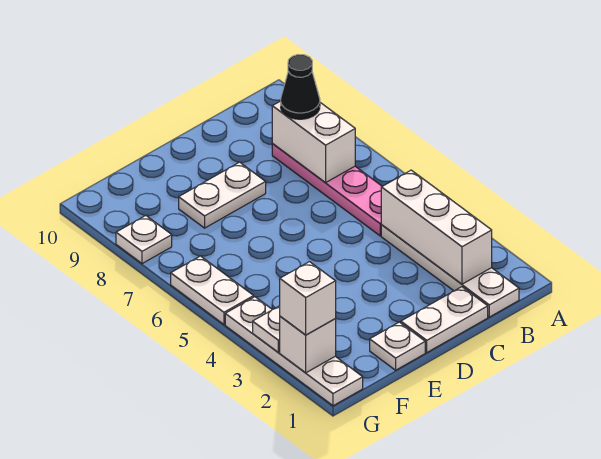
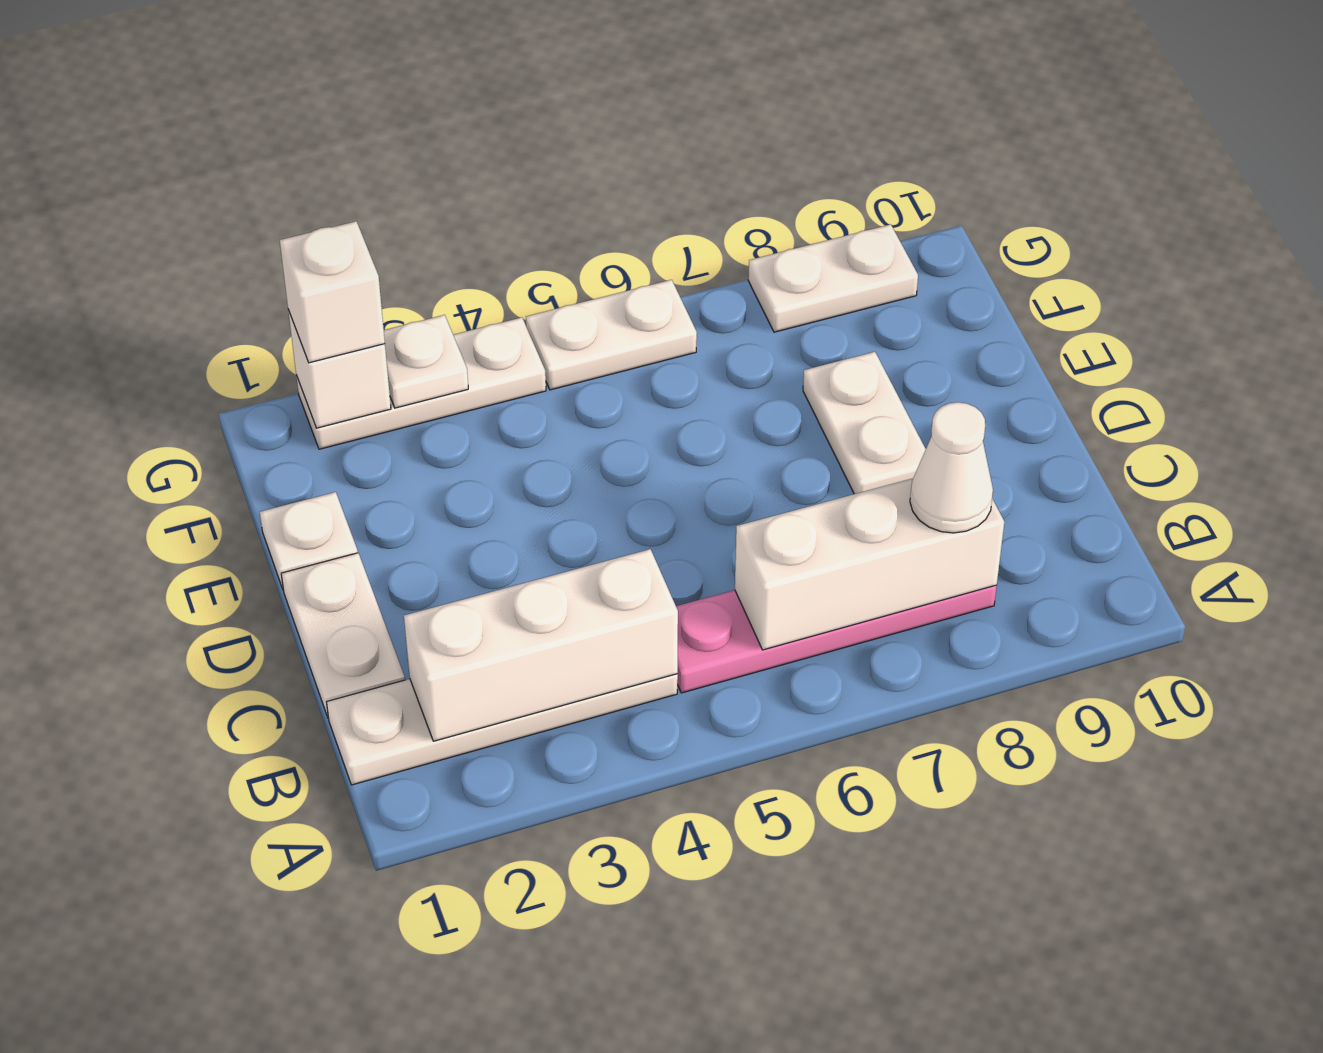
white 1x2 brick [272,101,355,183] -> white 1x3 brick [735,478,1004,650]
black 1x1 cone [281,55,320,119] -> white 1x1 cone [910,402,993,533]
white 1x4 plate [225,297,363,406] -> white 1x3 plate [296,317,546,449]
white 1x1 plate [116,215,172,264] -> white 1x2 plate [748,224,918,332]

